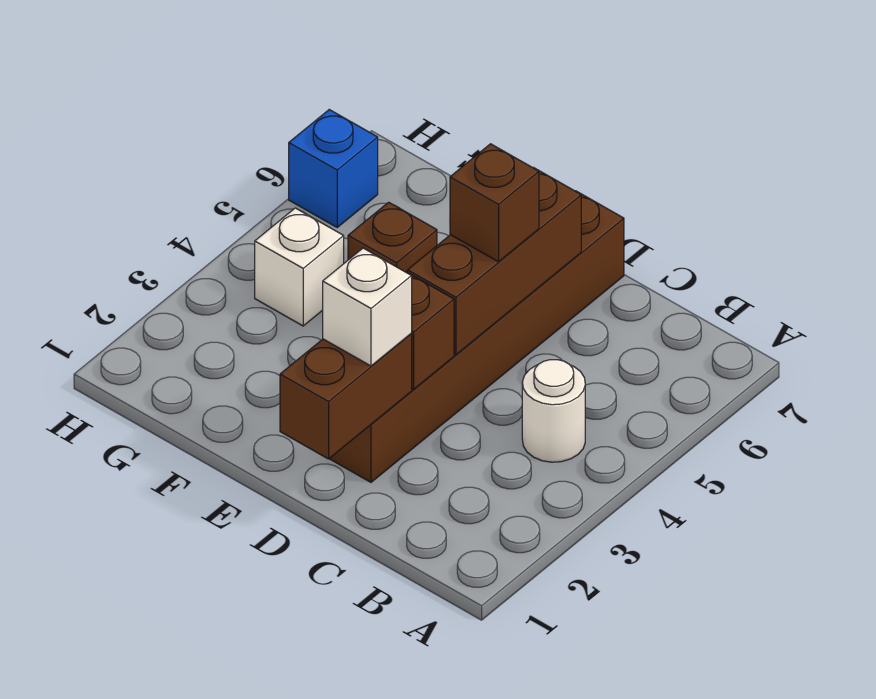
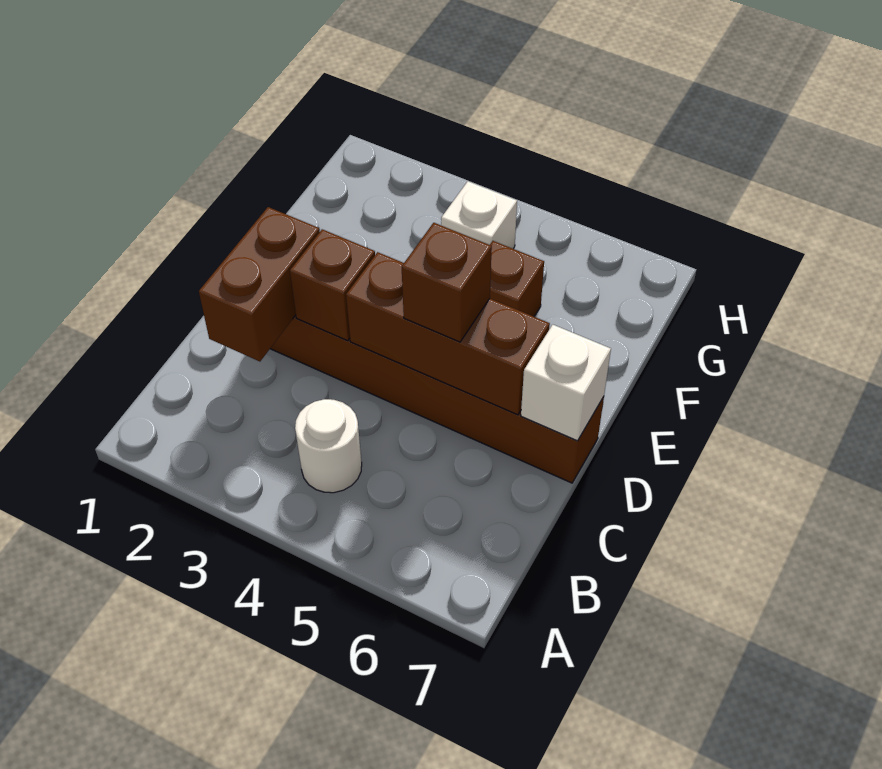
brown 1x2 brick [280,334,412,459] -> brown 1x2 brick turned to [199,207,320,361]
white 1x1 brick [323,248,412,366] -> white 1x1 brick moved to [521,325,611,441]
blue 1x1 brick [289,110,378,227] -> none

